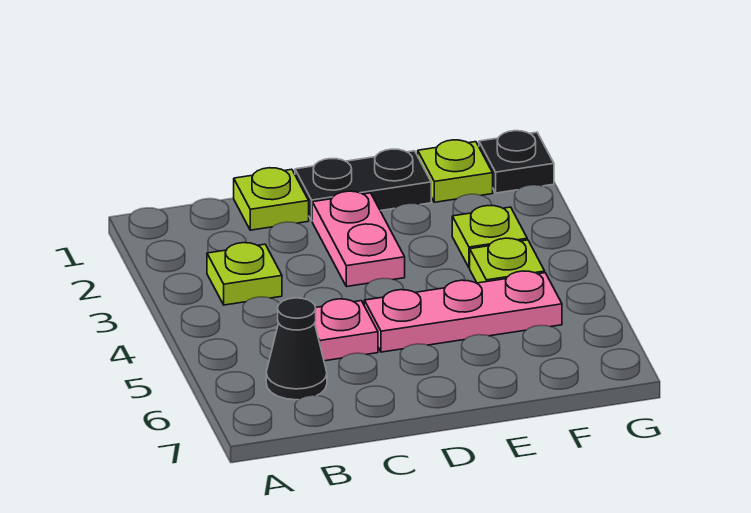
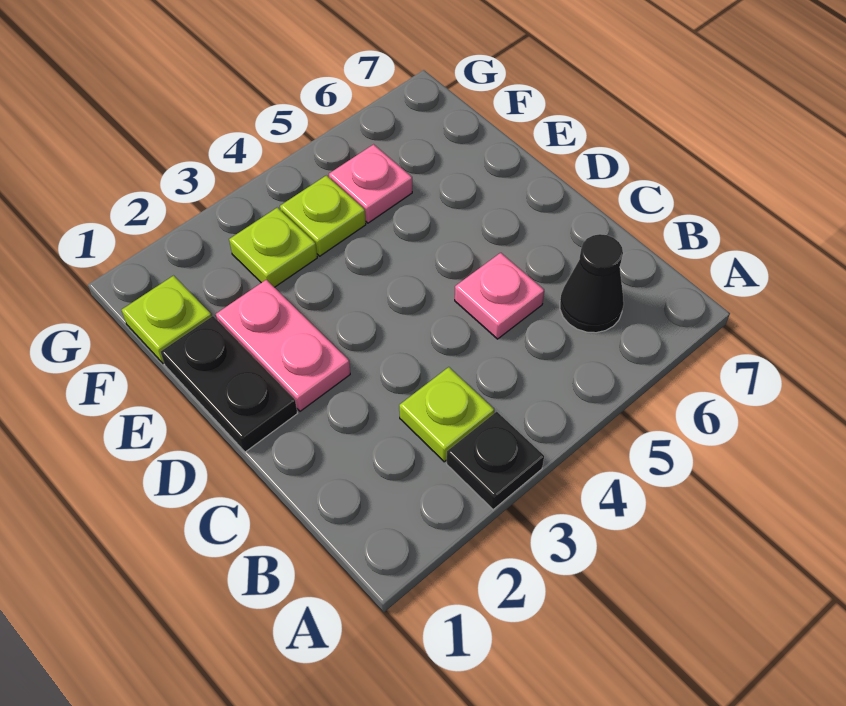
lime 1x1 plate [234,168,309,230] -> none
pink 1x2 plate [312,191,405,287] -> pink 1x2 plate turned to [216,280,350,411]
pink 1x3 plate [364,271,562,352] -> pink 1x1 plate [329,144,412,223]
black 1x1 plate [479,131,554,193] -> black 1x1 plate moved to [447,412,544,510]

